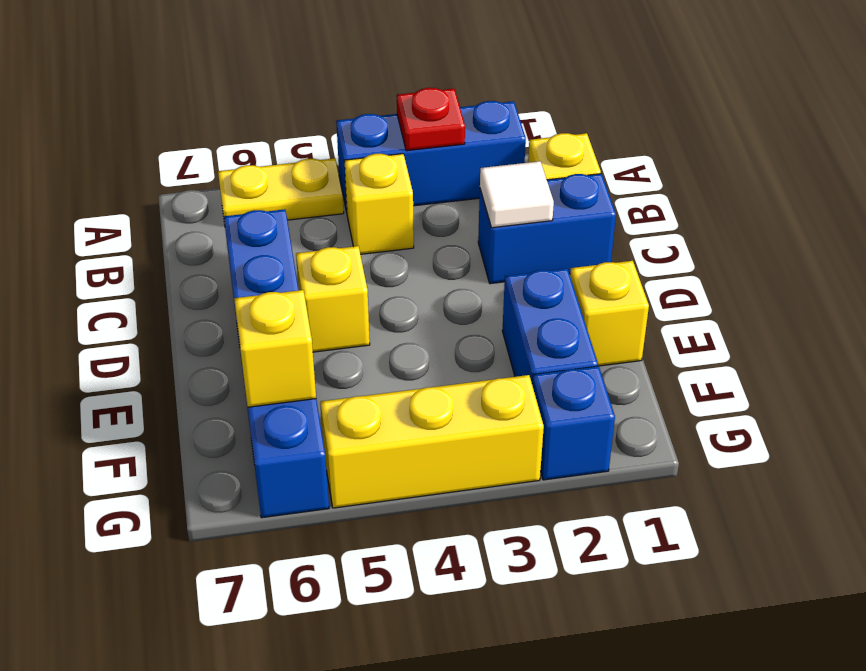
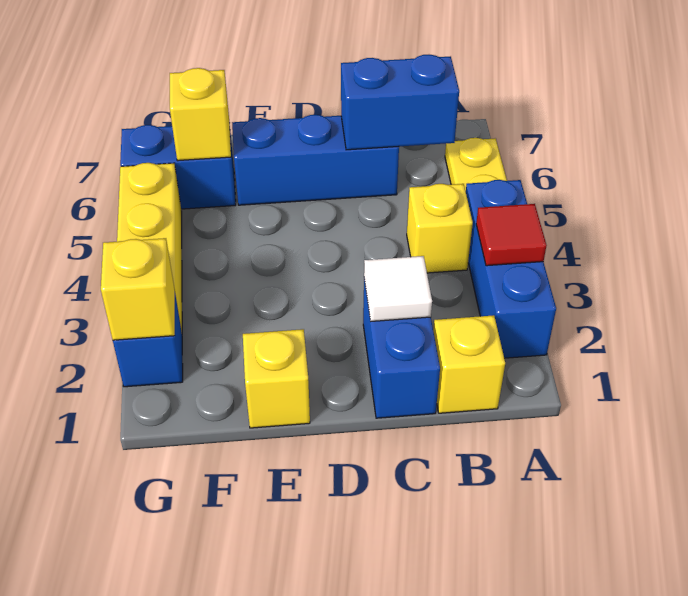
red 1x1 plate [397,88,465,151] -> red 1x1 tile [476,204,547,266]
yellow 1x1 brick [296,246,370,352] -> yellow 1x1 brick moved to [101,238,175,340]
blue 1x2 brick [502,269,598,382] -> blue 1x2 brick moved to [341,55,459,150]

